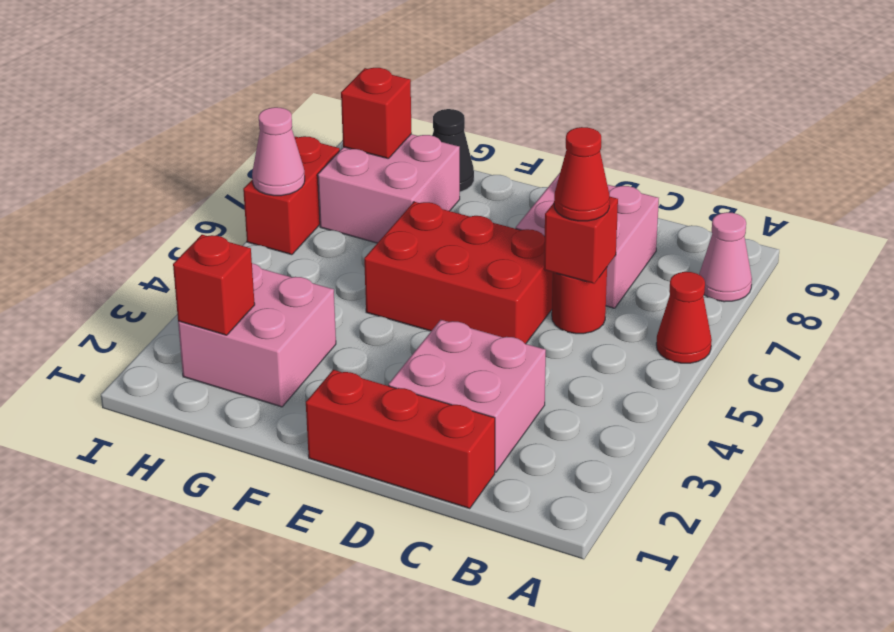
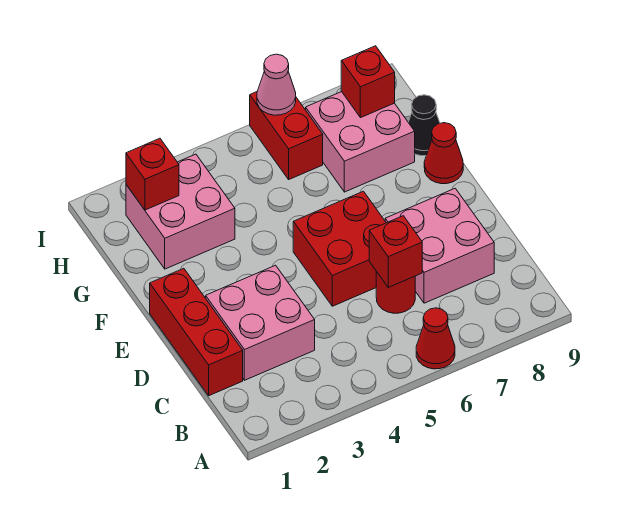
pink 1x1 cone [699,212,752,302] -> none
red 1x1 cone [554,127,610,221] -> red 1x1 cone moved to [424,123,463,184]
red 2x3 brick [364,202,553,344] -> red 2x2 brick [293,191,386,306]
red 1x2 brick [243,136,340,255] -> red 1x2 brick turned to [250,92,323,179]

